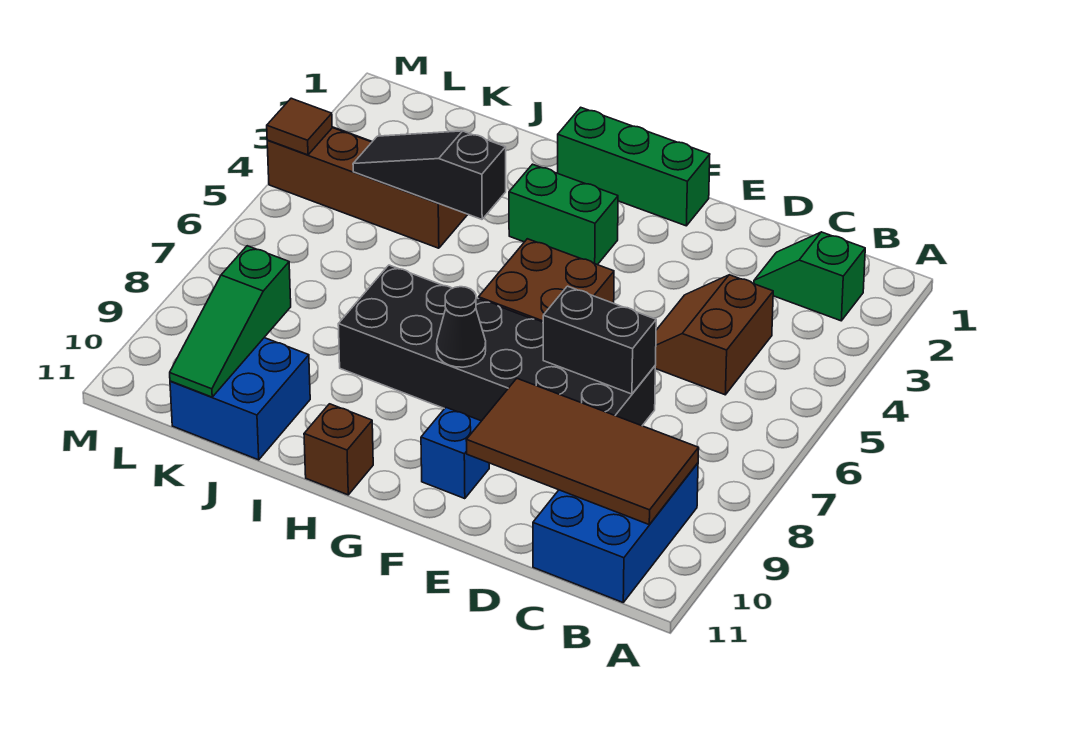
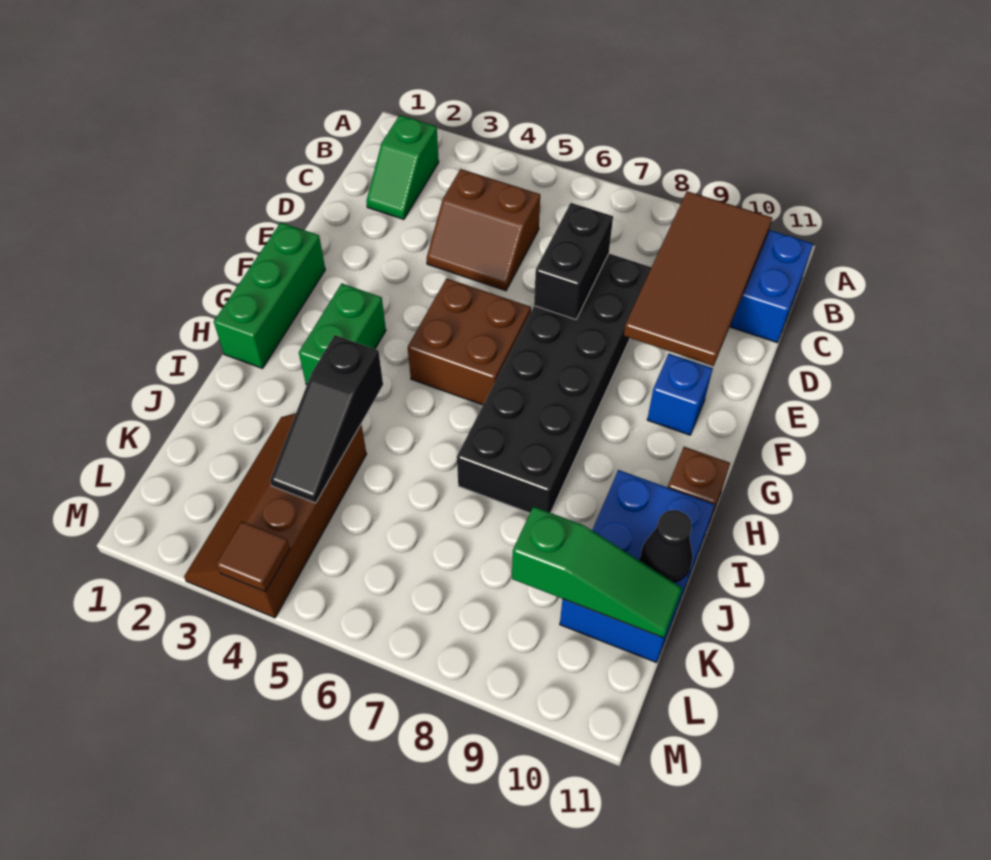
black 1x1 cone [437,287,486,367] -> black 1x1 cone moved to [640,510,693,582]
blue 2x2 brick [170,338,310,460] -> blue 2x3 brick [560,470,714,663]

